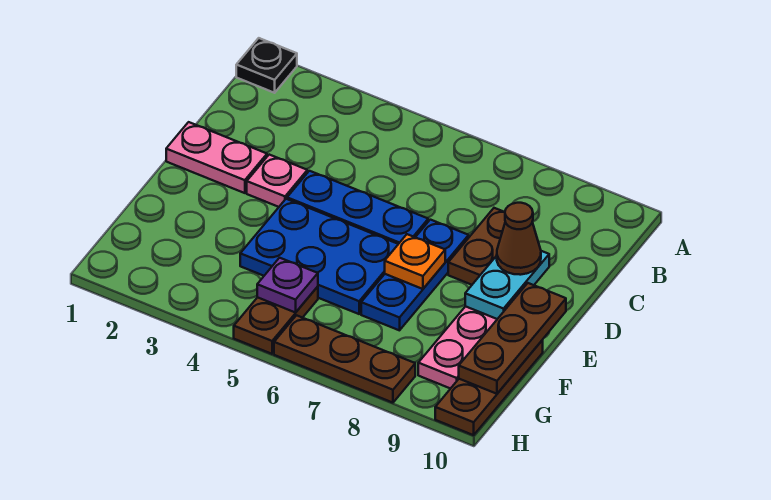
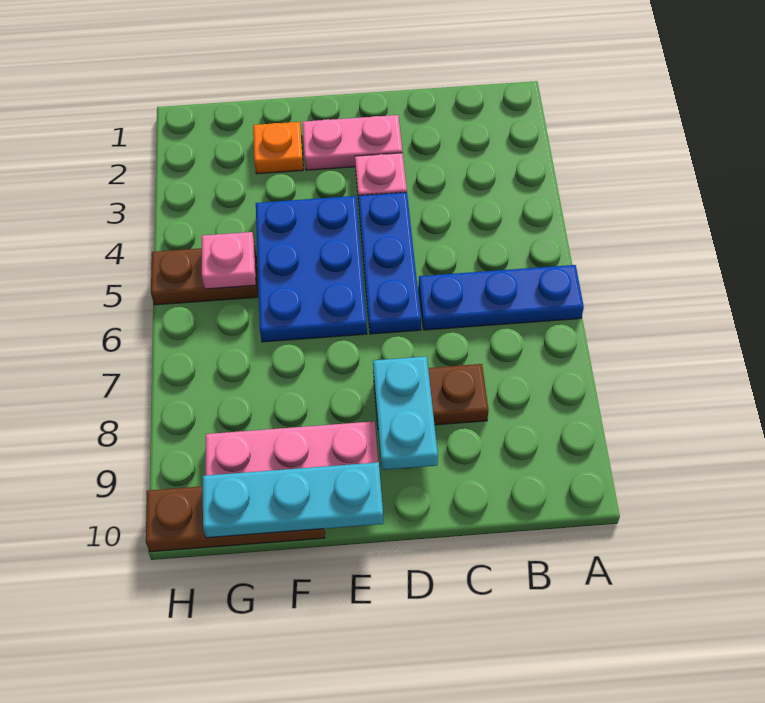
black 1x1 plate [236,38,297,93] -> none
pink 1x2 plate [166,122,267,193] -> pink 1x2 plate turned to [303,115,402,170]
blue 1x3 plate [361,220,469,330] -> blue 1x3 plate moved to [419,265,584,330]
cyan 1x2 plate [465,251,549,319] -> cyan 1x2 plate turned to [373,356,438,470]
brown 1x1 cone [497,203,541,275] -> none
orange 1x1 plate [385,234,445,289] -> orange 1x1 plate moved to [253,122,303,174]
brown 1x3 plate [459,283,566,394] -> cyan 1x3 plate [203,462,384,538]
purple 1x1 plate [257,258,318,313] -> pink 1x1 plate [202,232,256,289]
brown 1x3 plate [274,315,415,403] -> none

